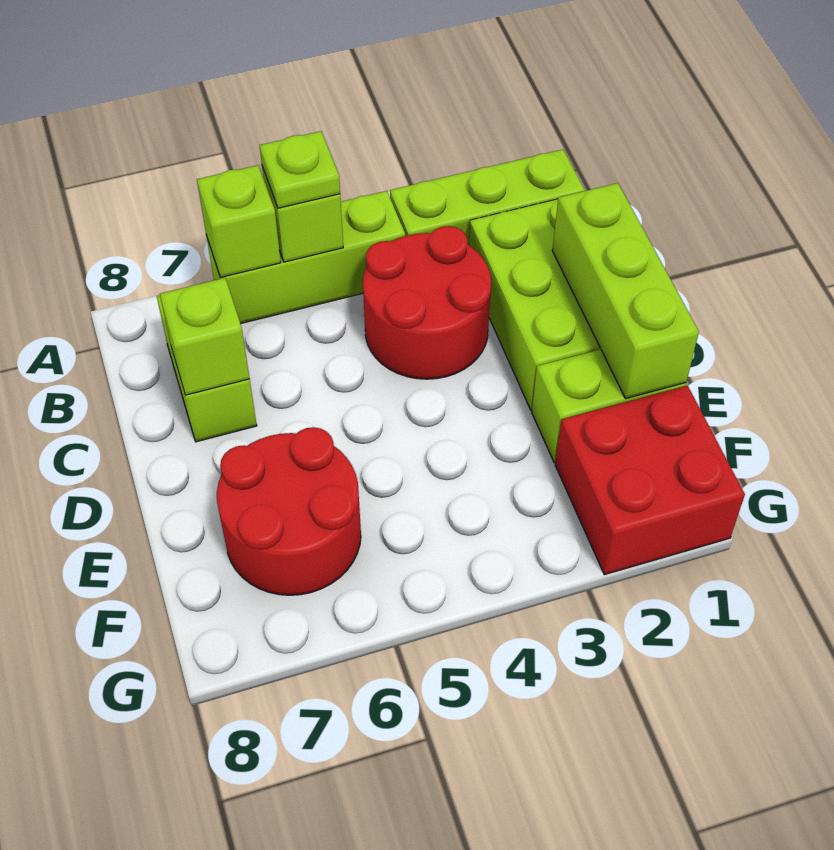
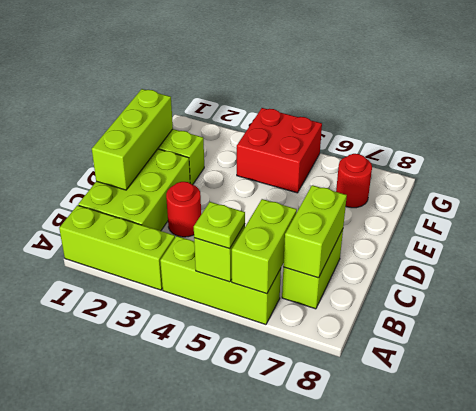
lime 1x1 brick [197,165,281,277] -> lime 1x2 brick [232,199,297,294]
red 2x2 round brick [363,226,491,379] -> red 1x1 round brick [166,182,201,237]
lime 1x1 brick [160,278,250,395] -> lime 1x2 brick [283,185,347,278]
red 2x2 round brick [217,427,361,595] -> red 1x1 round brick [336,154,372,208]
red 2x2 brick [555,386,745,575] -> red 2x2 brick moved to [237,108,322,193]

